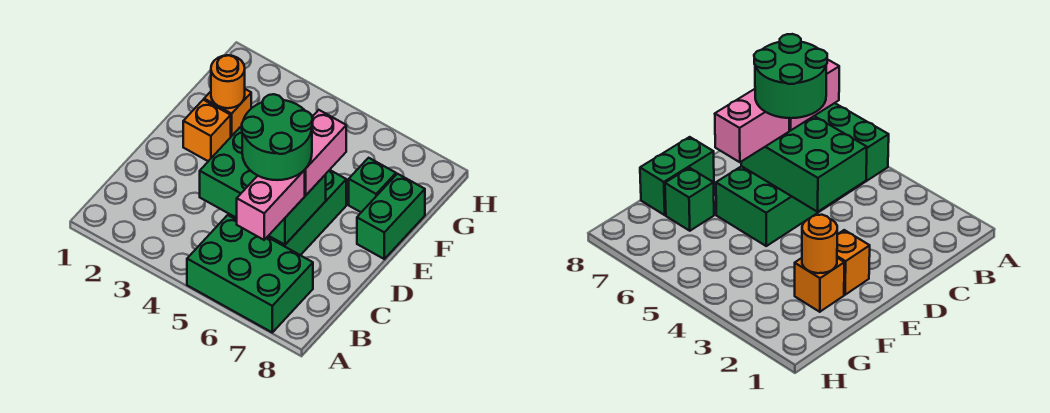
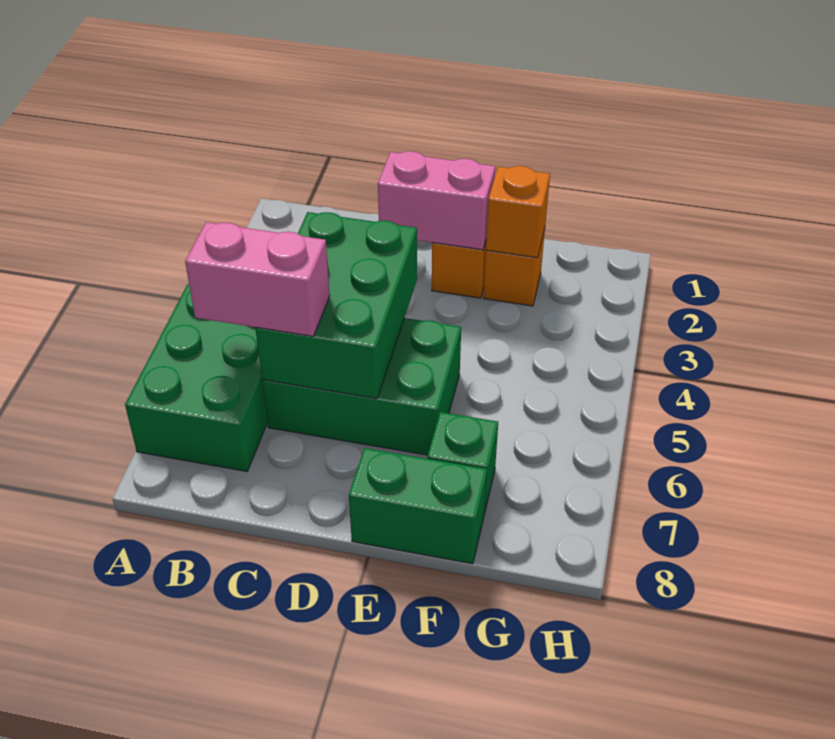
green 2x2 round brick [242,94,313,180] -> none
pink 1x2 brick [305,110,346,195] -> pink 1x2 brick moved to [378,151,495,250]
orange 1x1 round brick [211,55,245,108] -> orange 1x1 brick [486,166,550,258]

